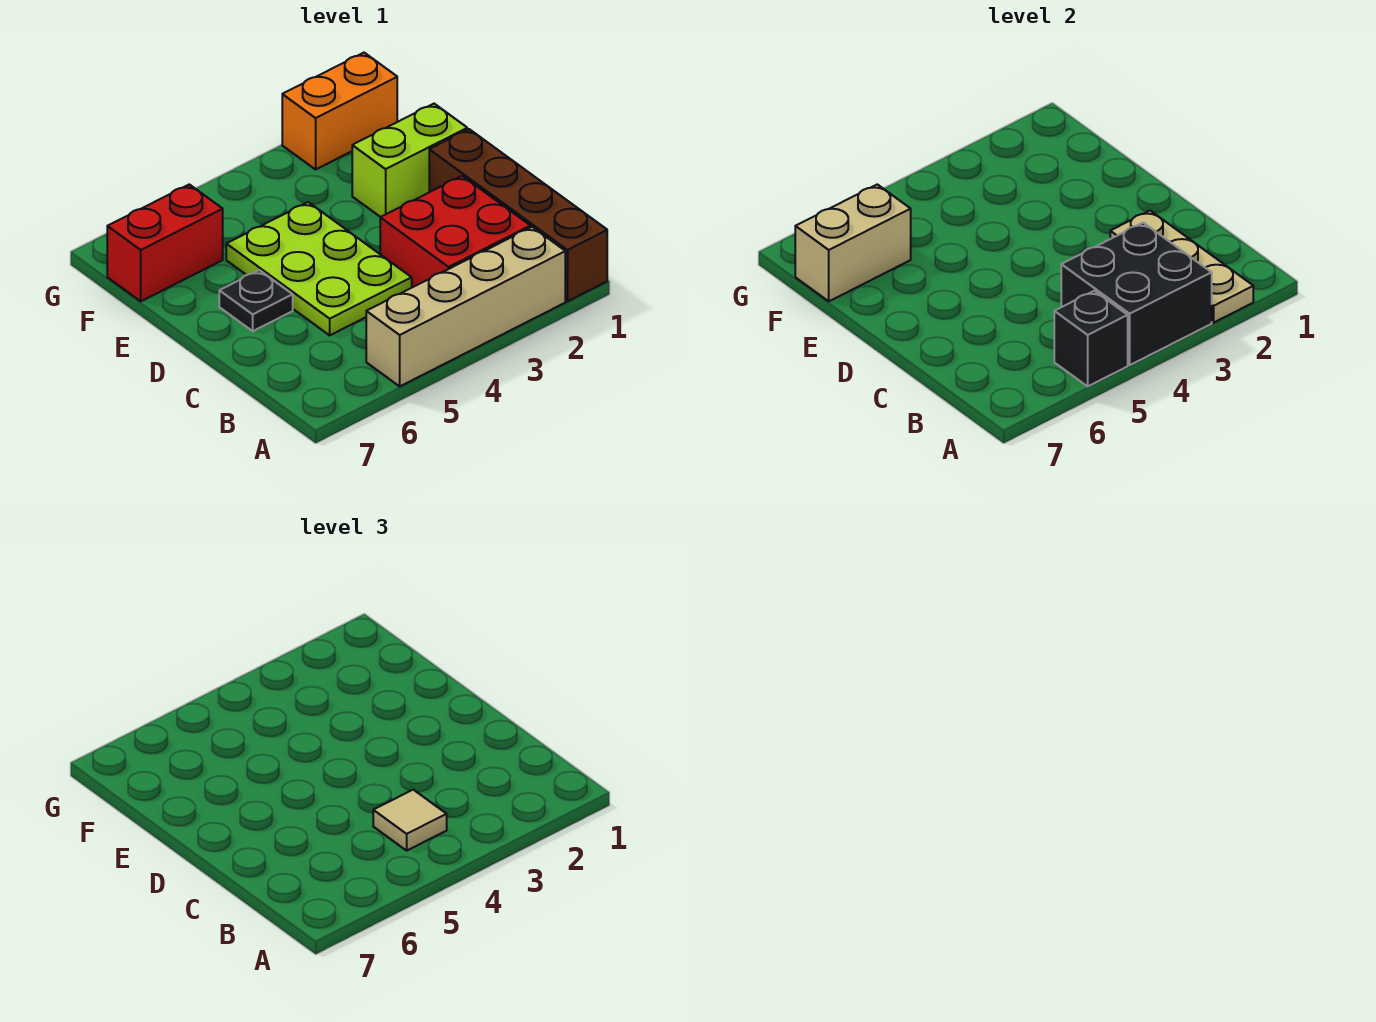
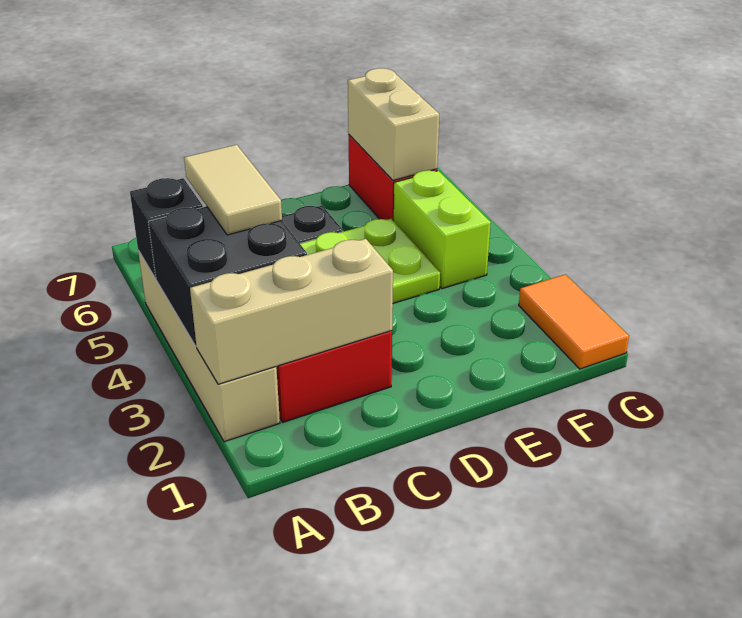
brown 1x4 brick [429,129,607,301] -> none
tan 1x3 plate [1110,211,1253,323] -> tan 1x3 brick [190,239,393,384]
tan 1x1 tile [373,790,447,851] -> tan 1x2 tile [184,145,282,235]
lime 1x2 brick [352,104,467,217] -> lime 1x2 brick moved to [393,170,491,289]
orange 1x2 brick [282,53,397,169] -> orange 1x2 tile [519,274,629,369]

